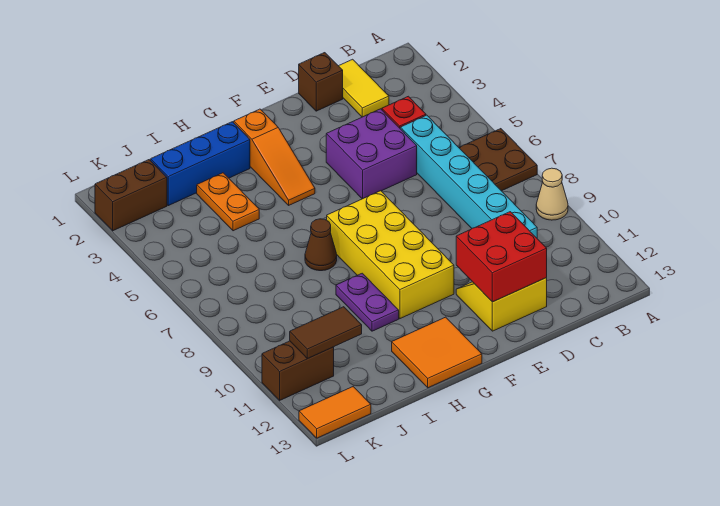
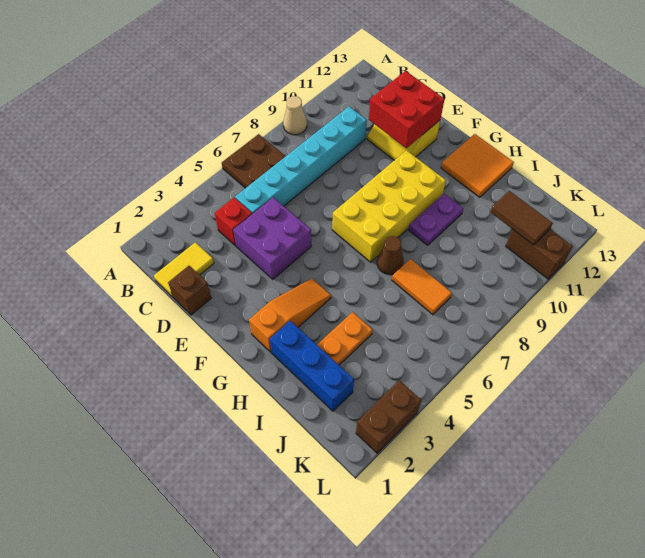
brown 1x2 brick [95,160,167,231] -> brown 1x2 brick turned to [356,380,421,453]
orange 1x2 tile [299,387,371,438] -> orange 1x2 tile moved to [392,259,452,315]

